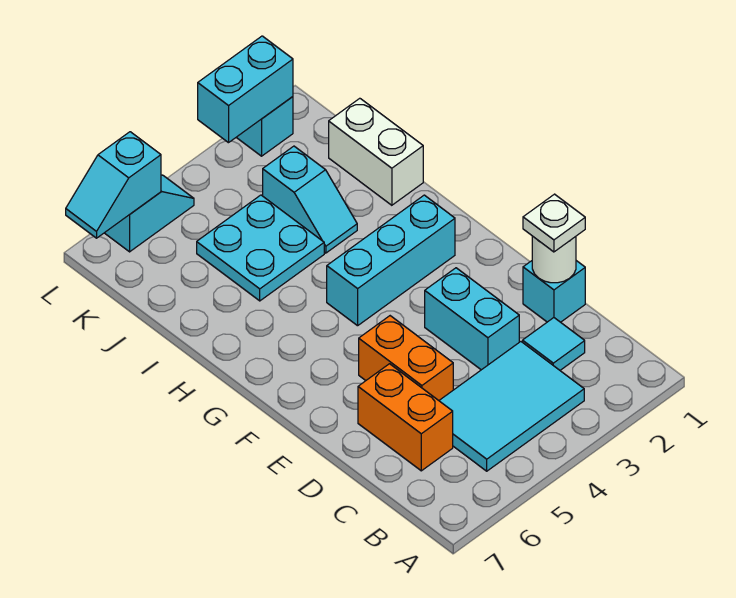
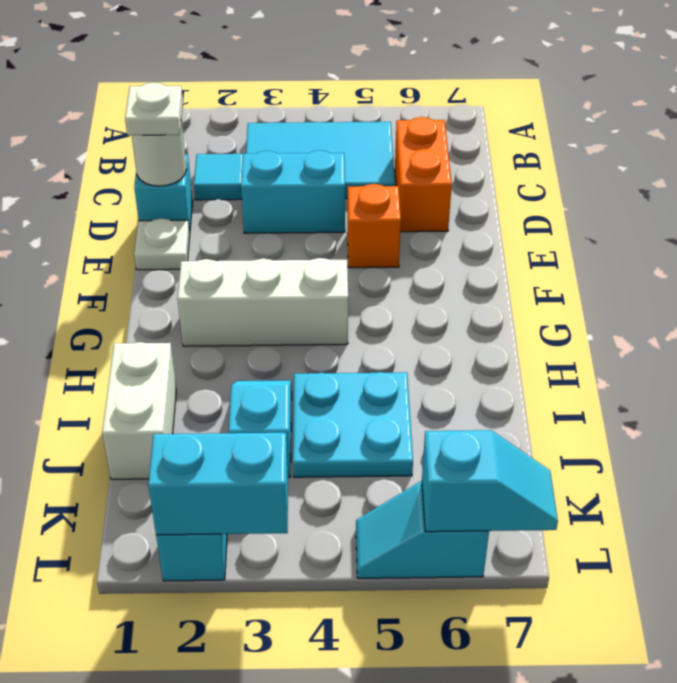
cyan 1x2 brick [425,268,519,370] -> cyan 1x2 brick turned to [241,150,345,233]
orange 1x2 brick [359,316,453,400] -> orange 1x1 brick [347,184,401,268]
none -> white 1x1 plate [134,218,190,270]
cyan 1x3 brick [327,195,455,326] -> white 1x3 brick [178,258,348,346]

